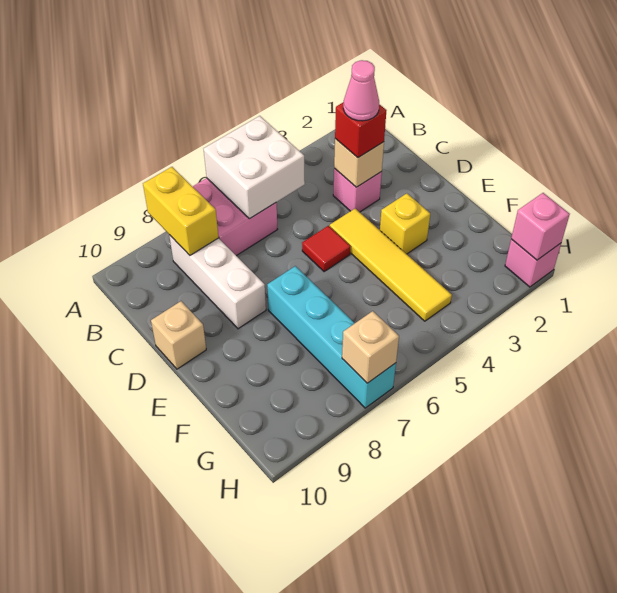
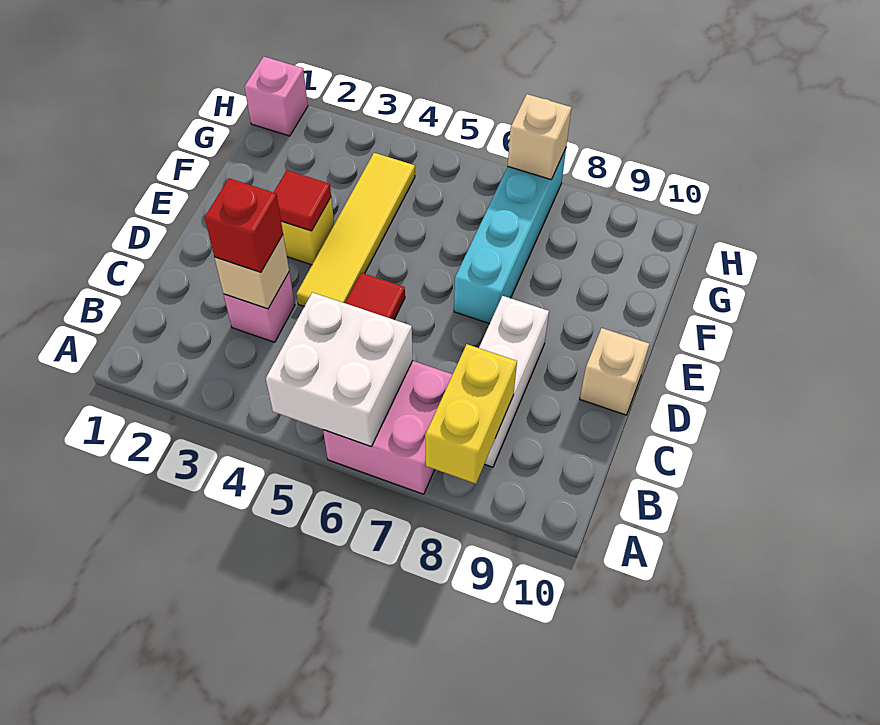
pink 1x1 cone [343,60,379,121] -> none
none -> red 1x1 tile [274,170,331,231]
pink 1x1 brick [511,193,570,260] -> none

